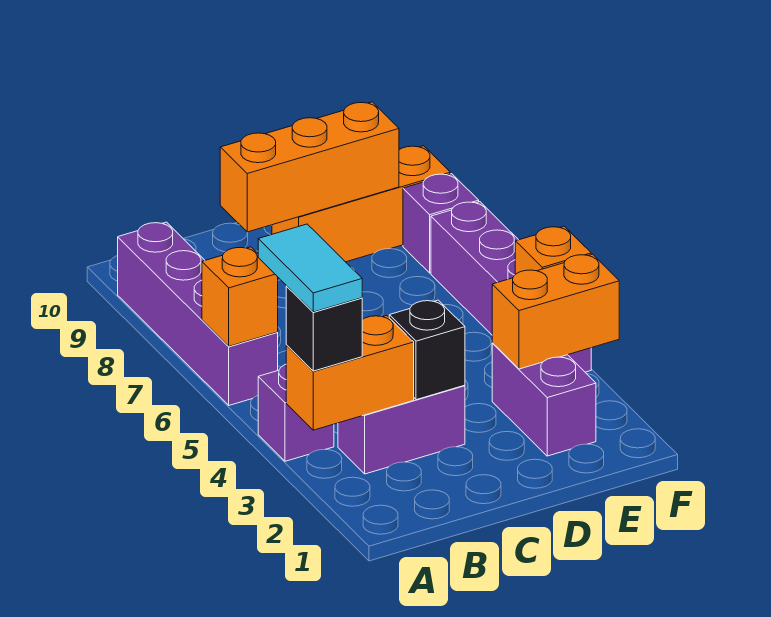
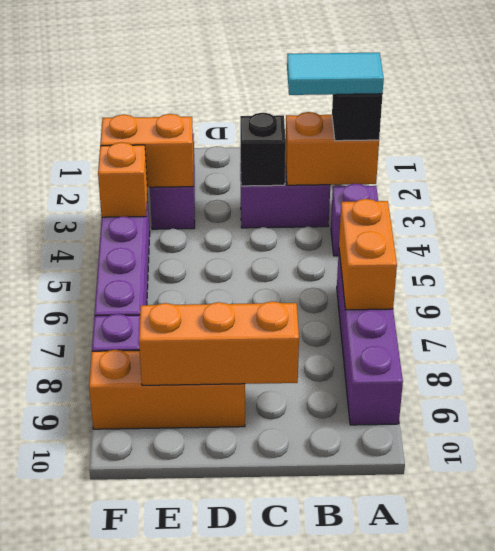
cyan 1x2 tile [258,224,362,312] -> cyan 1x2 tile turned to [287,53,384,95]
orange 1x1 brick [202,247,278,346] -> orange 1x2 brick [339,199,397,310]

